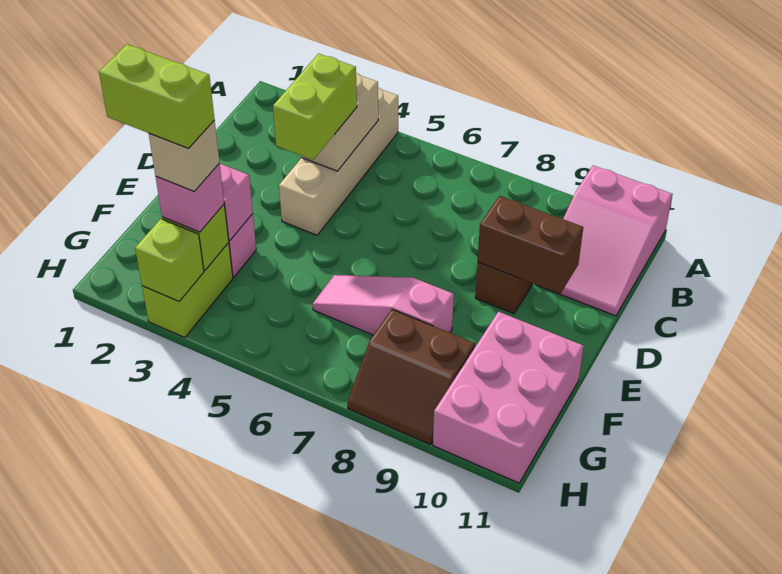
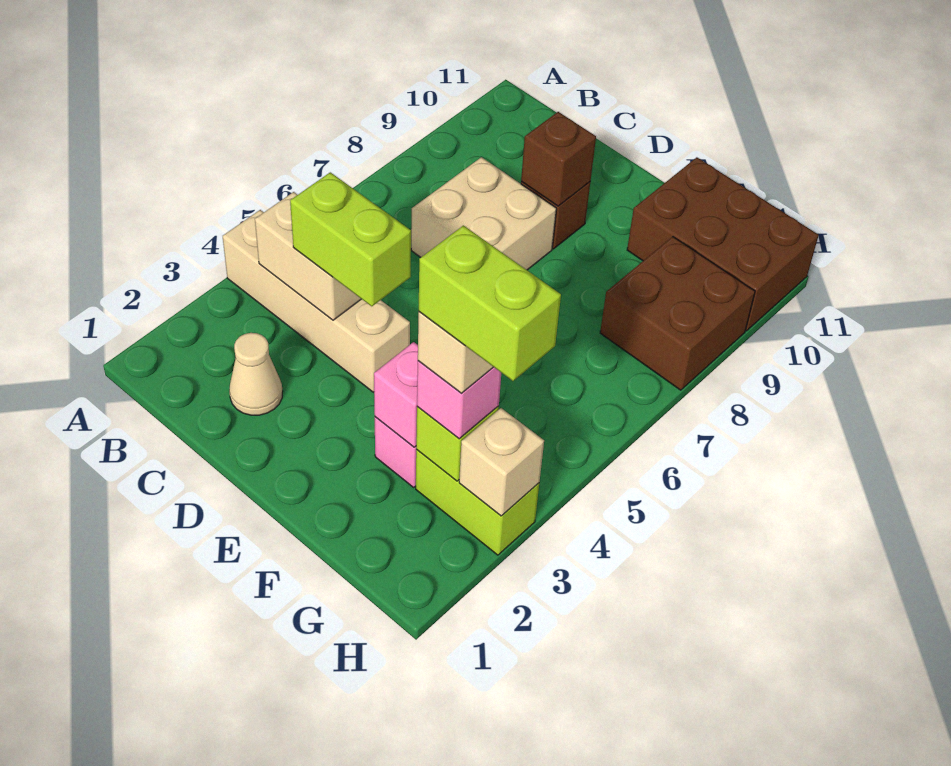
pink 2x3 slope [560,166,673,316] -> none
none -> tan 1x1 cone [229,333,283,415]
none -> tan 2x2 brick [411,157,556,270]
brown 1x2 brick [478,196,583,294] -> brown 1x1 brick [521,112,596,206]
pink 1x3 slope [313,275,454,335] -> none
pink 2x3 brick [433,312,584,483] -> brown 2x3 brick [627,157,819,331]
lime 1x2 brick [99,44,215,148] -> lime 1x2 brick turned to [419,226,561,381]
brown 2x2 slope [347,309,475,445] -> brown 2x2 brick [600,237,755,390]
lime 1x1 brick [135,219,204,301] -> tan 1x1 brick [459,408,544,516]

